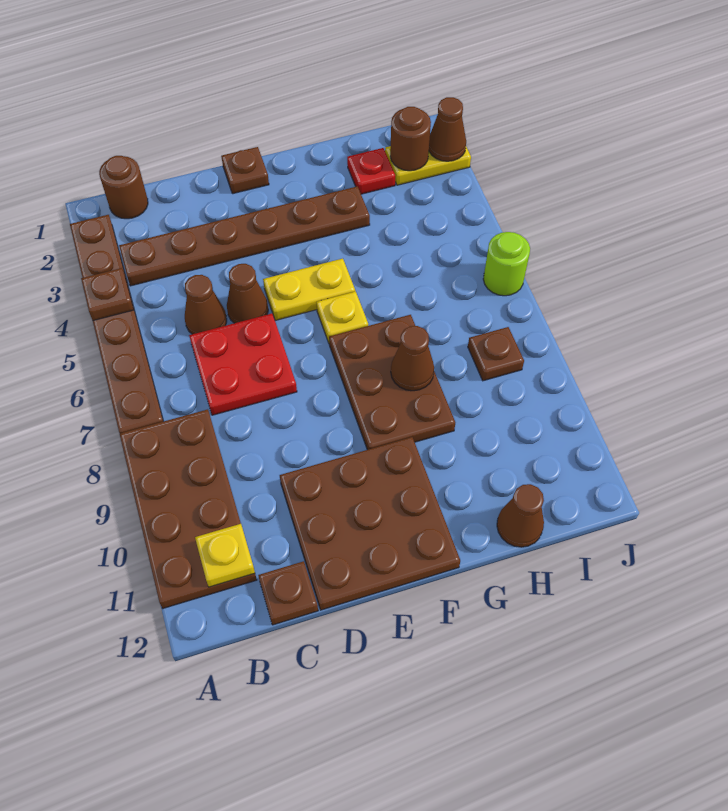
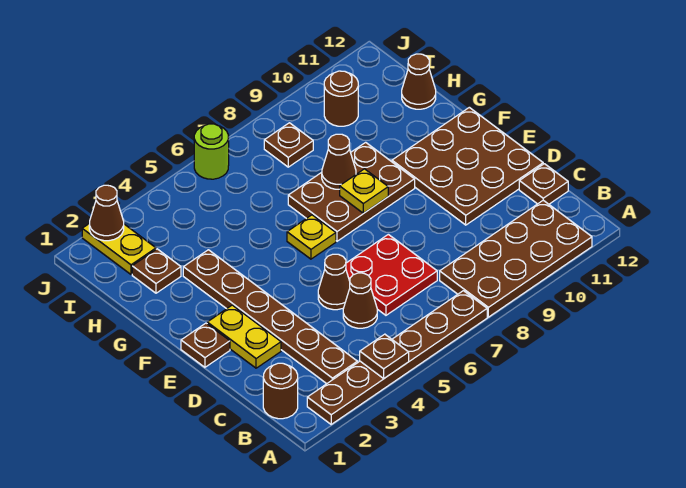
yellow 1x1 plate [195,524,255,587] -> yellow 1x1 plate moved to [340,169,388,213]
yellow 1x2 plate [263,259,355,321] -> yellow 1x2 plate moved to [207,305,281,368]
red 1x1 plate [347,148,396,194] -> brown 1x1 plate [132,249,181,293]
brown 1x1 round brick [390,107,431,171] -> brown 1x1 round brick moved to [324,71,358,126]

